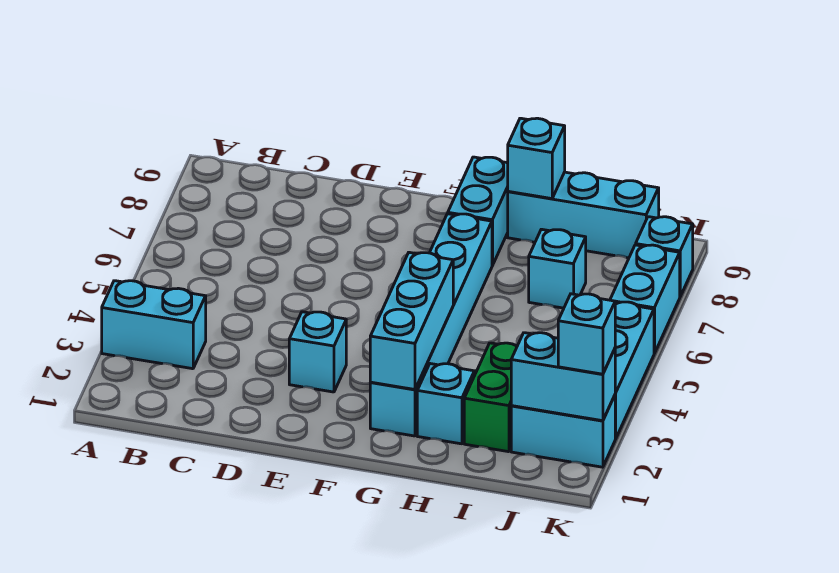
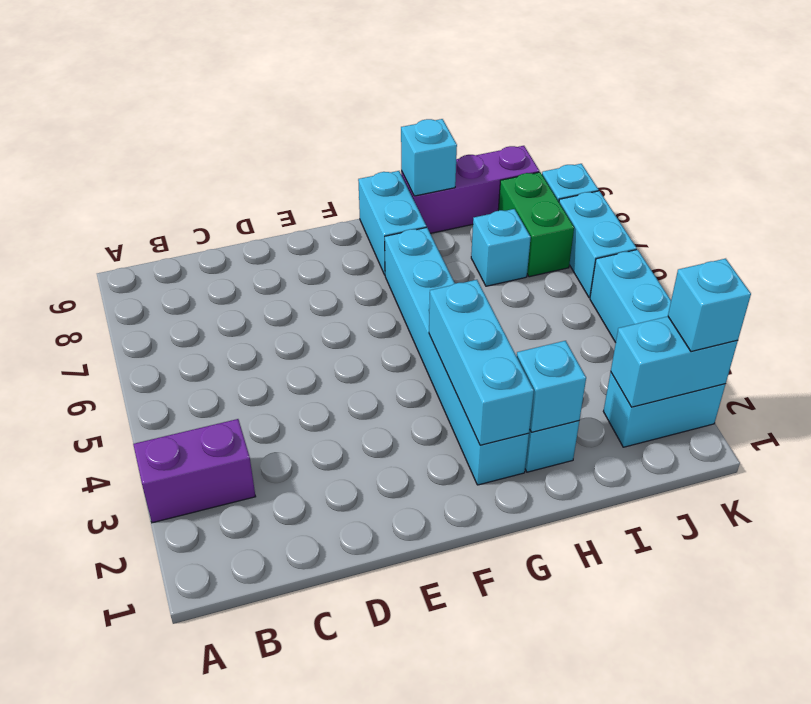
cyan 1x2 brick [102,281,206,369] -> purple 1x2 brick [133,419,256,523]
cyan 1x1 brick [289,312,346,392] -> cyan 1x1 brick moved to [517,341,586,432]
cyan 1x3 brick [508,172,659,258] -> purple 1x3 brick [401,146,539,233]
green 1x2 brick [464,343,517,452] -> green 1x2 brick moved to [498,172,574,277]

